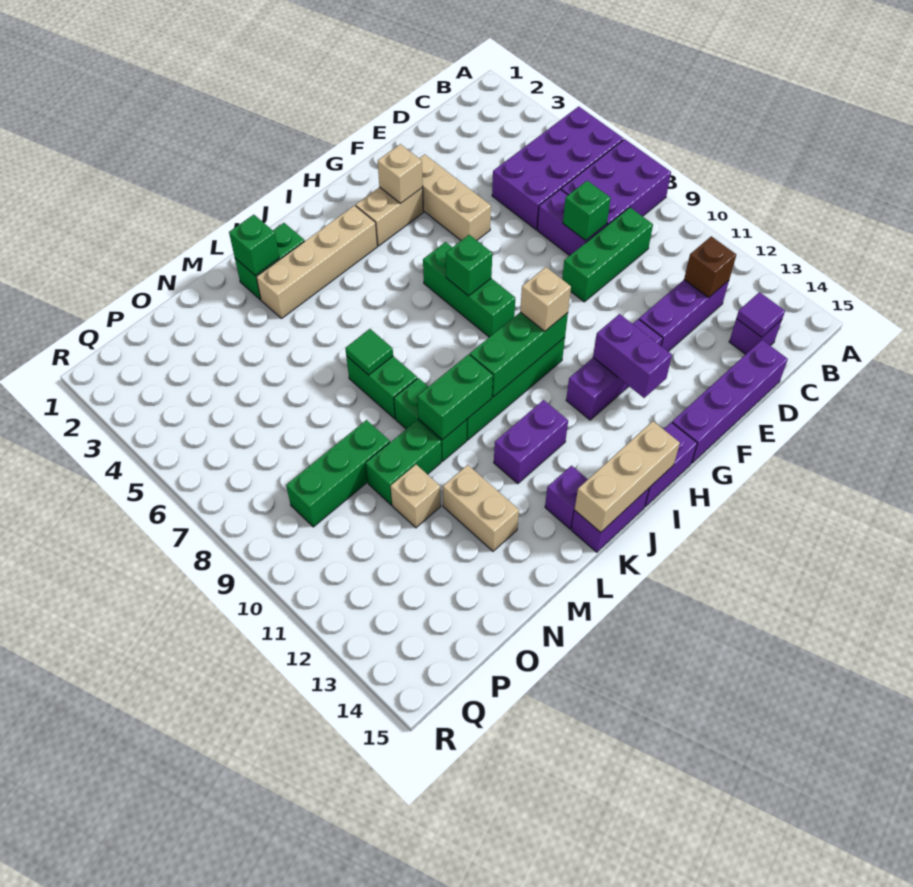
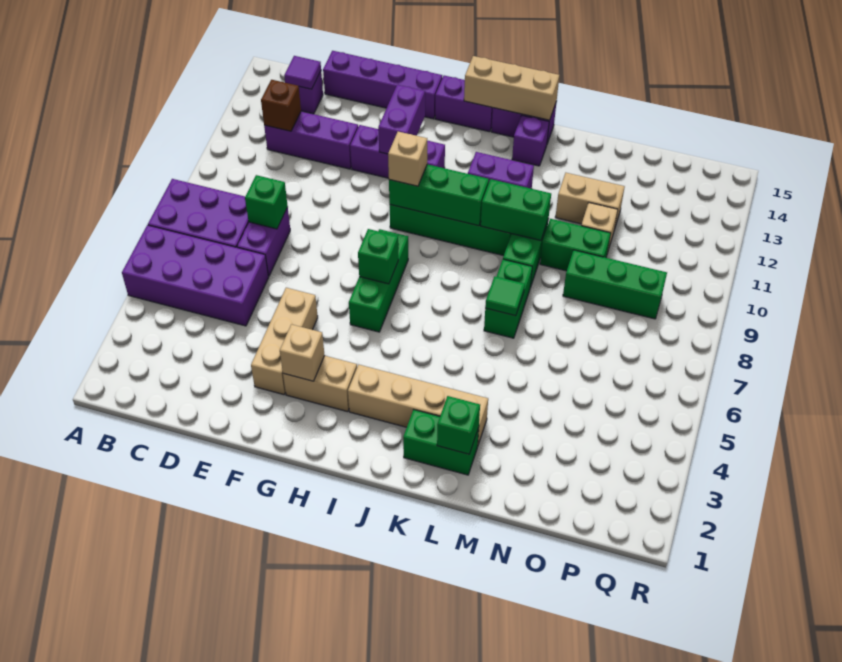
green 1x3 brick [562,207,653,302] -> none
tan 1x2 brick [443,465,519,551] -> tan 1x2 brick turned to [555,173,625,230]

